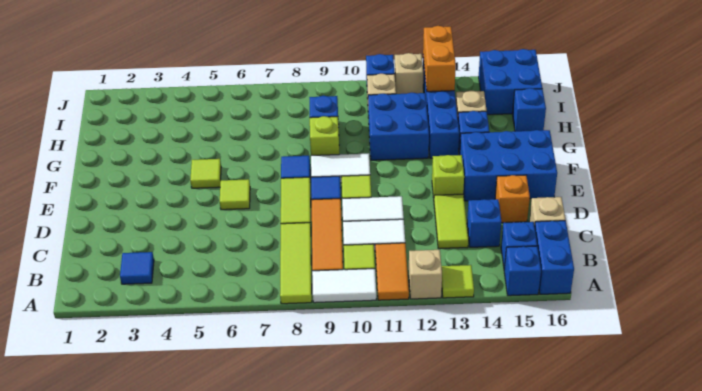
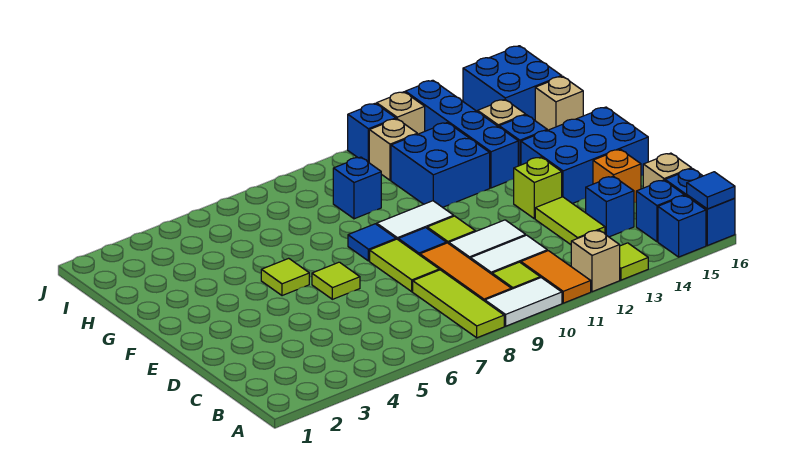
blue 1x1 tile [120,252,154,284] -> blue 1x1 tile moved to [687,172,735,209]
lime 1x1 brick [310,116,339,155] -> none
blue 1x1 brick [513,88,546,131] -> tan 1x1 brick [535,76,583,130]
orange 1x2 brick [423,26,456,92] -> none

